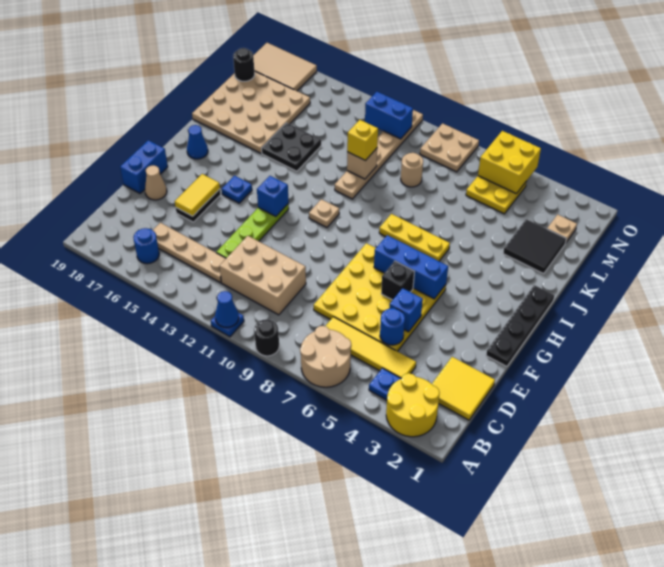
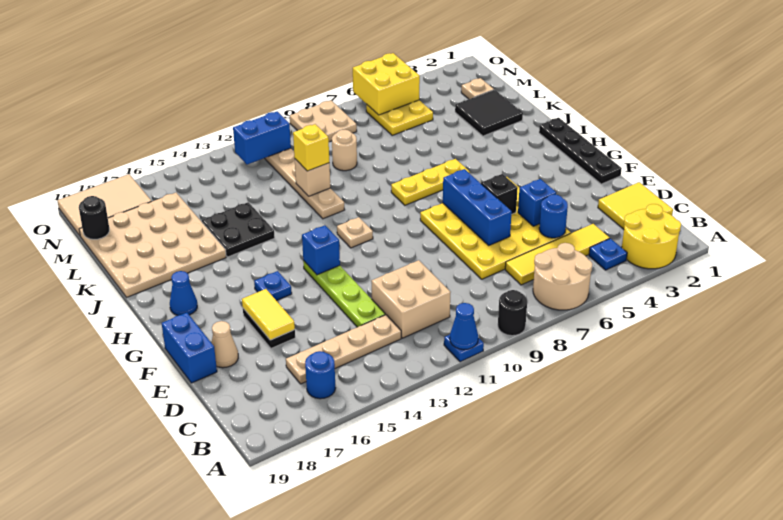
tan 2x3 brick [220,236,306,315] -> tan 2x2 brick [371,260,451,338]
blue 1x3 brick [374,235,448,299] -> blue 1x3 brick turned to [443,169,512,245]

